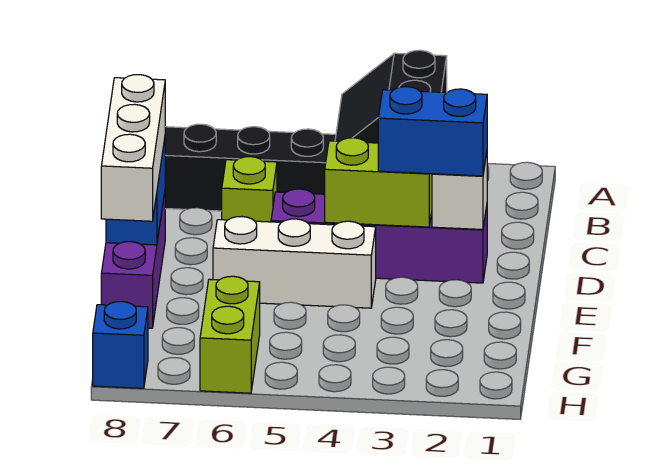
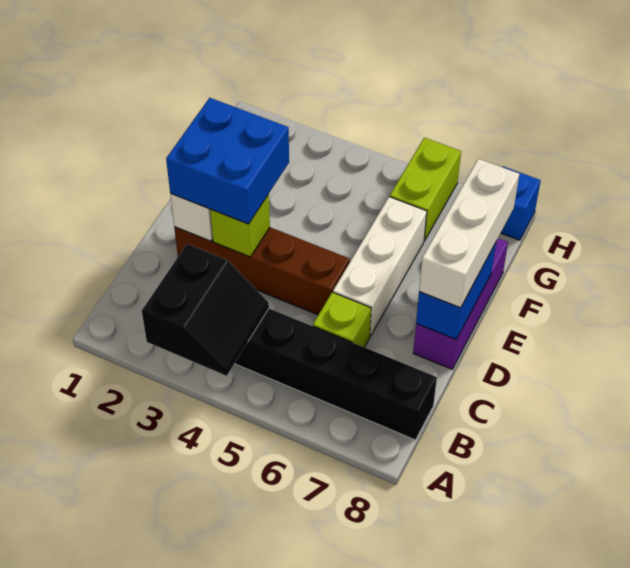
purple 1x4 brick [271,189,487,283] -> brown 1x4 brick [174,227,350,315]
blue 1x2 brick [378,87,487,176] -> blue 2x2 brick [166,98,289,224]
lime 1x2 brick [325,138,432,227] -> lime 1x1 brick [210,195,270,257]
white 1x3 brick [213,217,376,308] -> white 1x3 brick turned to [333,197,427,336]

